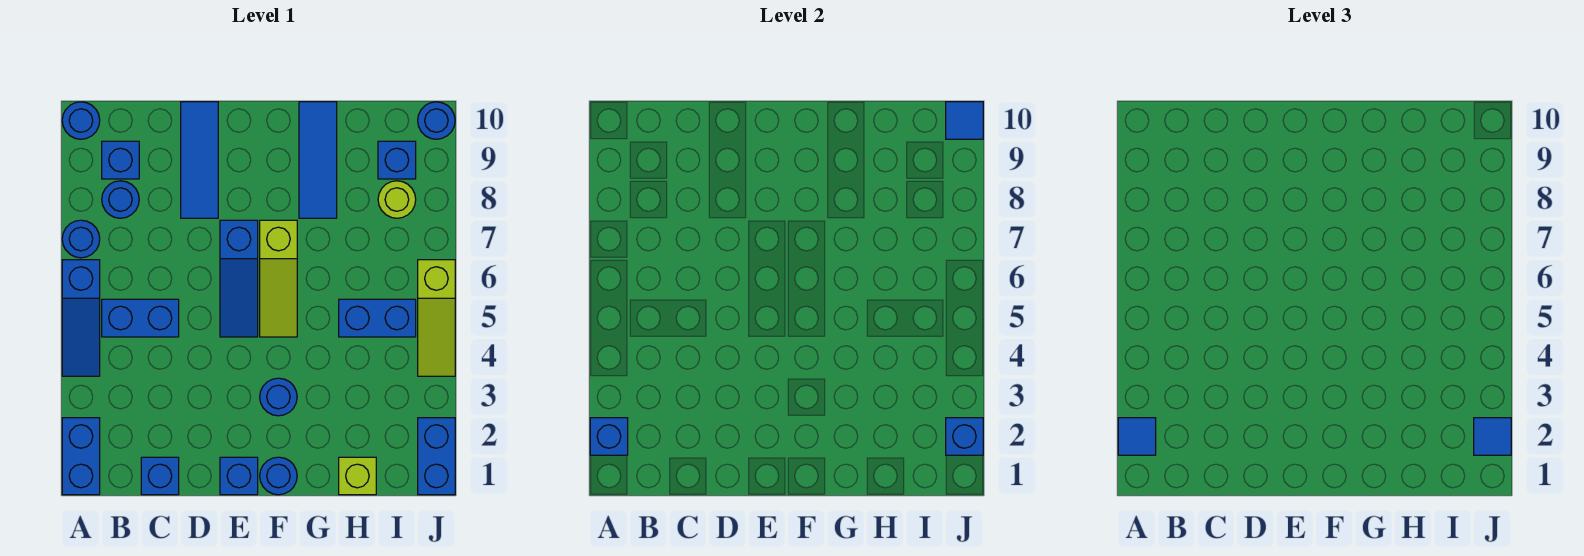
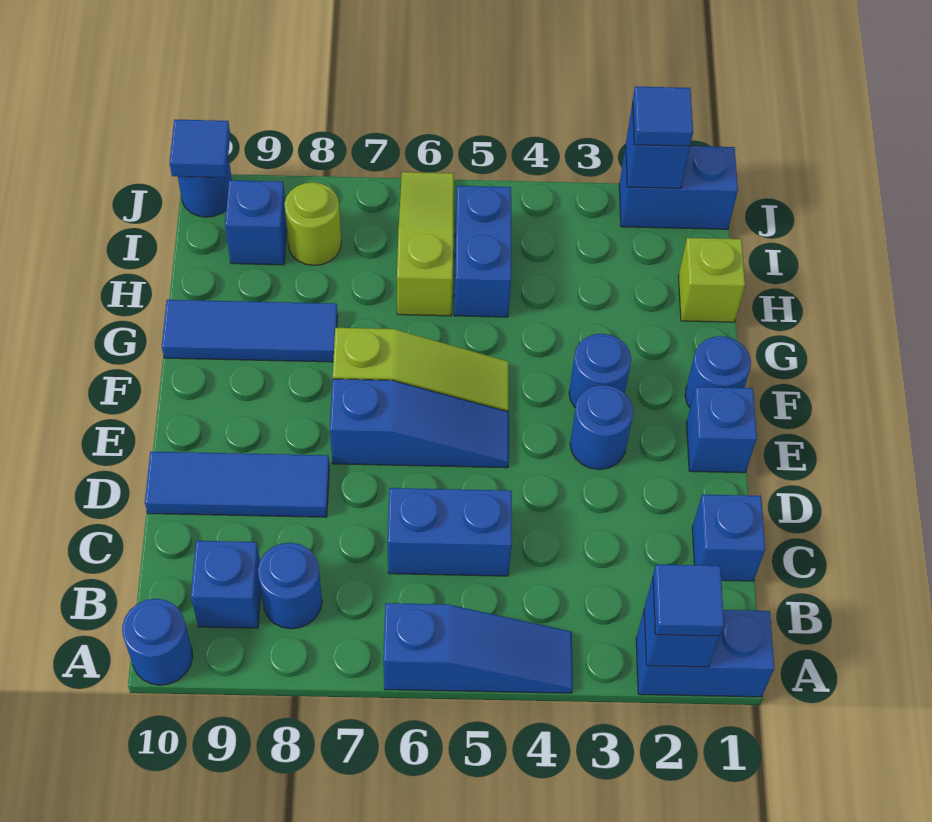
blue 1x1 round brick [62,220,100,258] -> blue 1x1 round brick moved to [570,385,633,469]
blue 1x2 brick [102,299,179,337] -> blue 1x2 brick turned to [388,488,512,576]
lime 1x3 slope [418,260,455,376] -> lime 1x3 slope turned to [397,172,454,316]

